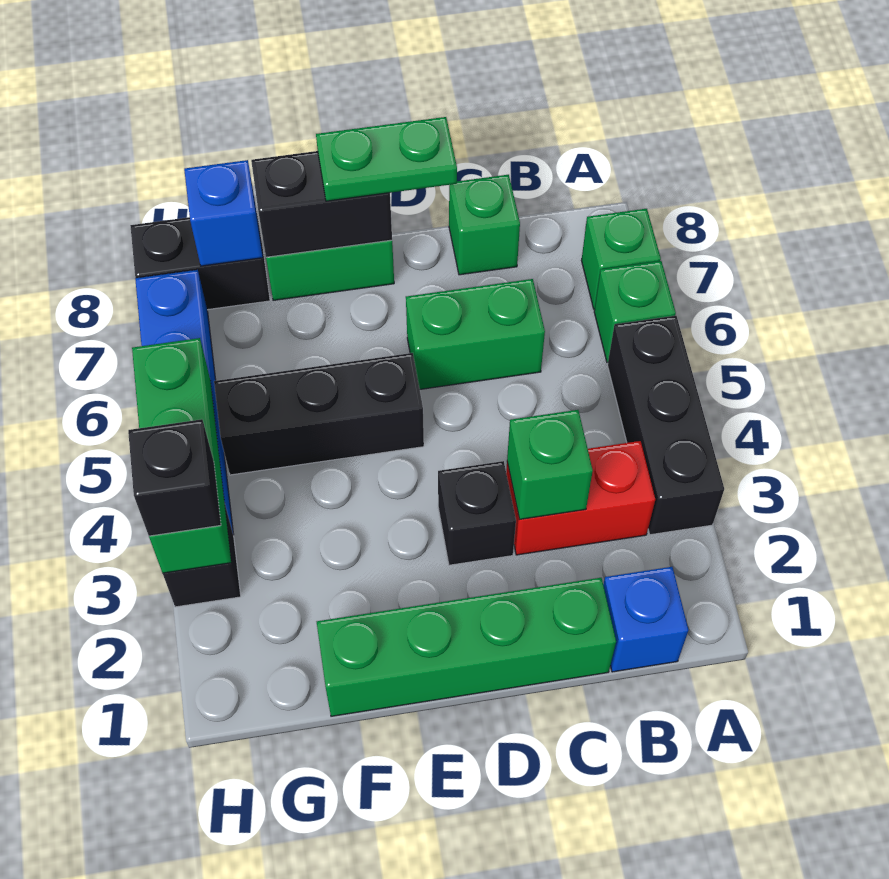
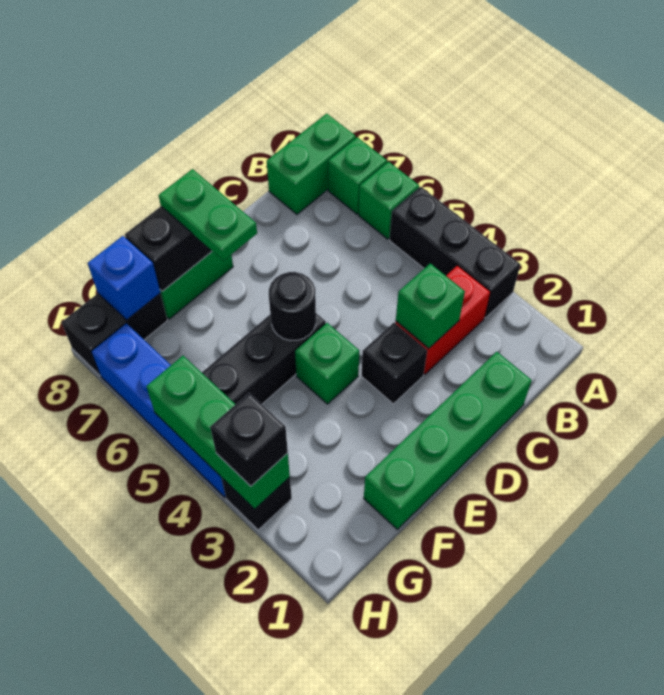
blue 1x1 brick [603,567,688,672] -> none
green 1x2 brick [406,279,545,389] -> green 1x2 brick moved to [267,113,356,214]
green 1x1 brick [449,175,520,275] -> green 1x1 brick moved to [295,323,359,404]
green 1x2 plate [316,117,457,201] -> green 1x2 plate turned to [158,169,257,261]
none -> black 1x1 round brick [269,272,316,341]

